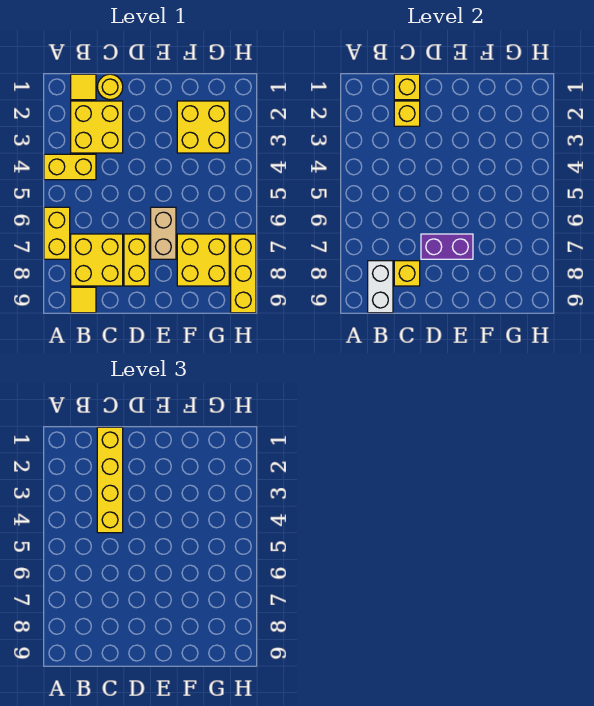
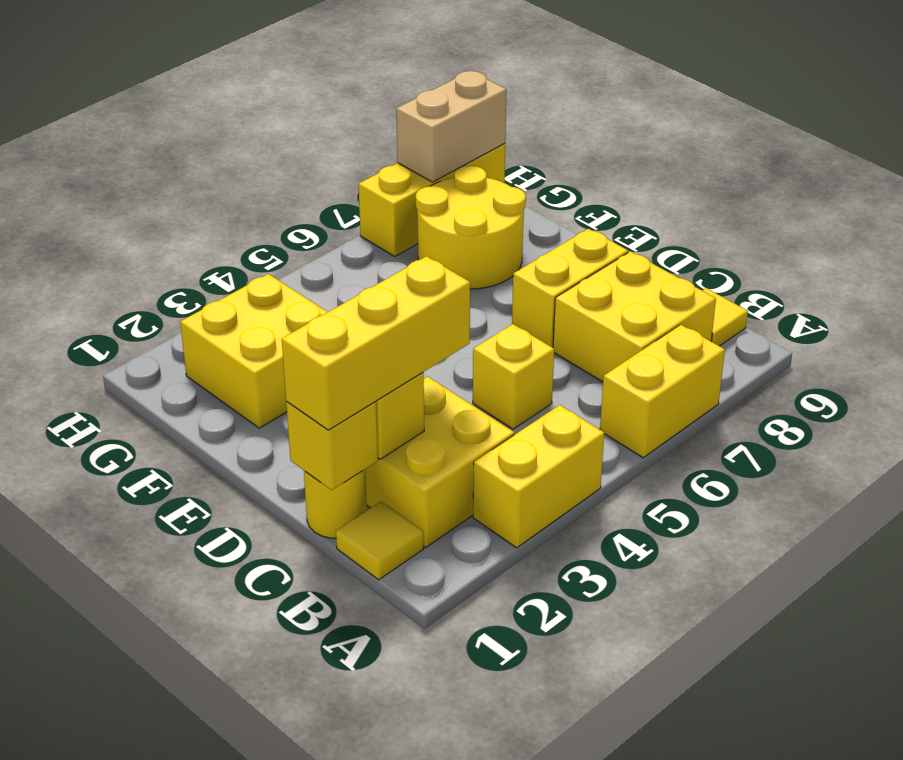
yellow 1x2 brick [44,154,96,180] -> yellow 1x2 brick turned to [473,405,604,548]
white 1x2 brick [368,261,393,313] -> none
yellow 1x4 brick [97,427,123,533] -> yellow 1x3 brick [282,256,470,430]
yellow 1x1 brick [394,261,420,286] -> yellow 1x1 brick moved to [473,324,554,429]
purple 1x2 brick [421,234,473,259] -> none
tan 1x2 brick [151,207,176,259] -> tan 1x2 brick moved to [396,71,506,182]
yellow 2x2 brick [177,234,229,286] -> yellow 2x2 round brick [416,166,526,289]

